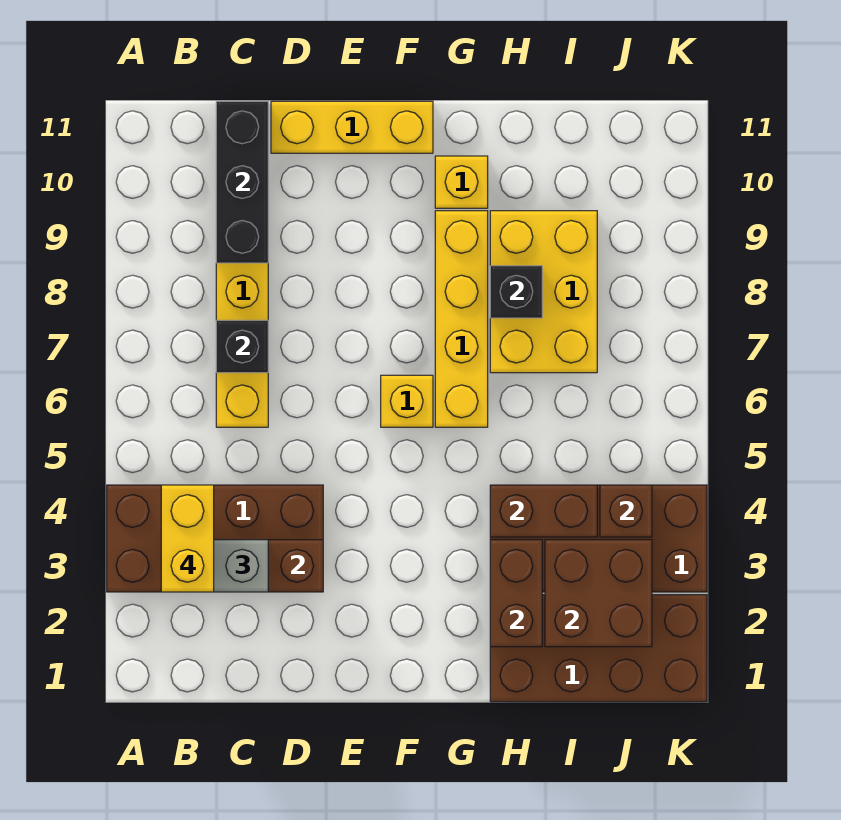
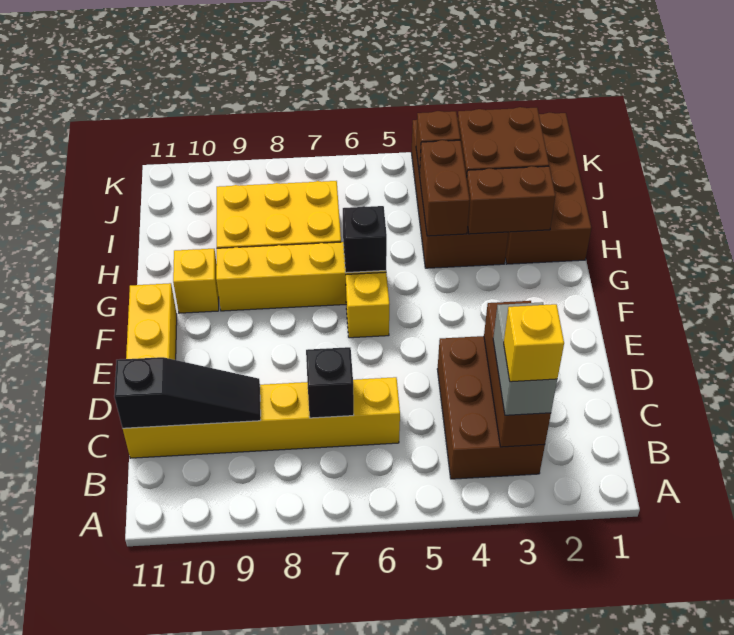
brown 2x4 brick [107,485,323,592] -> brown 2x3 brick [437,336,545,479]
yellow 1x2 brick [161,485,214,592] -> yellow 1x1 brick [504,304,564,382]
black 1x3 brick [216,101,268,263] -> black 1x3 slope [114,357,261,428]
black 1x1 brick [490,266,542,318] -> black 1x1 brick moved to [343,206,387,273]

